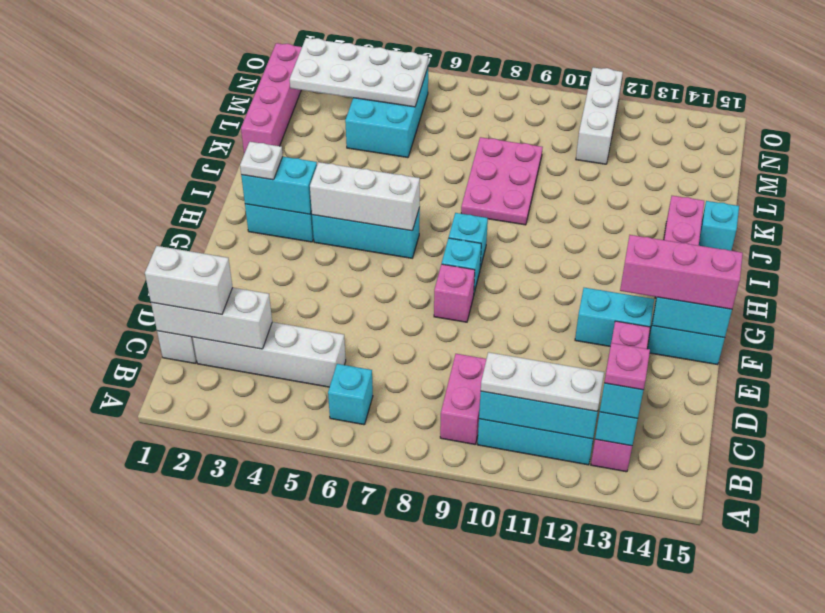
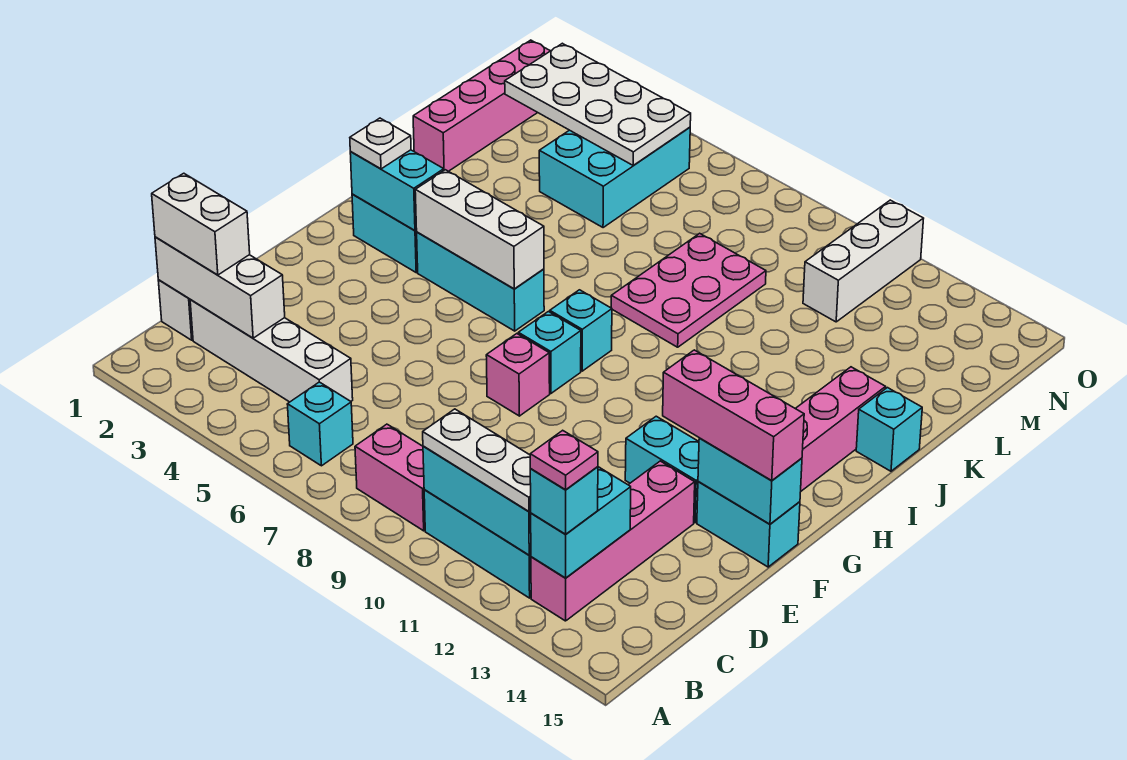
pink 1x2 brick [440,354,486,444] -> pink 1x2 brick turned to [355,424,425,531]

